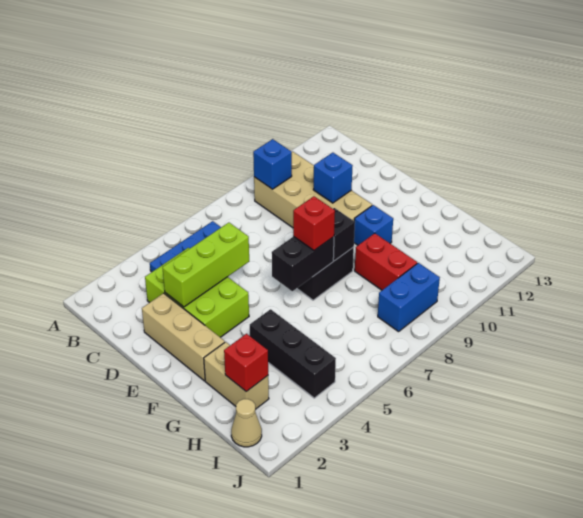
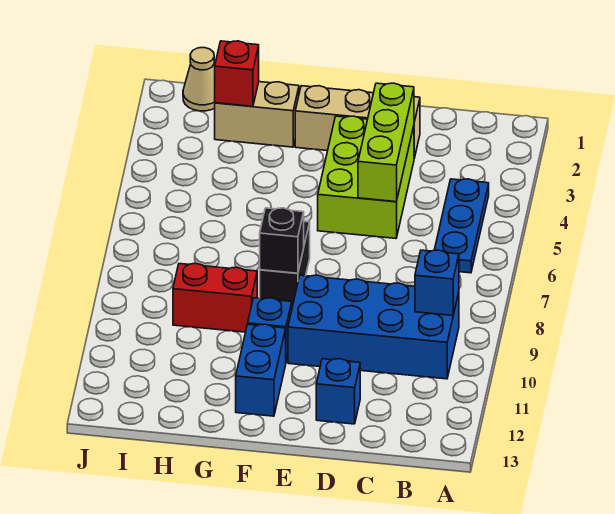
tan 2x4 brick [254,151,372,228] -> blue 2x4 brick [288,275,459,379]
lime 2x3 brick [145,248,249,337] -> lime 2x3 brick turned to [318,116,414,238]
blue 1x1 brick [313,153,353,203] -> blue 1x1 brick moved to [316,359,360,424]
black 1x2 brick [272,236,334,291] -> none
red 1x1 brick [293,196,335,250] -> none
black 1x3 brick [250,309,336,398] -> none
blue 1x2 brick [378,263,440,332] -> blue 1x2 brick moved to [236,324,286,416]

